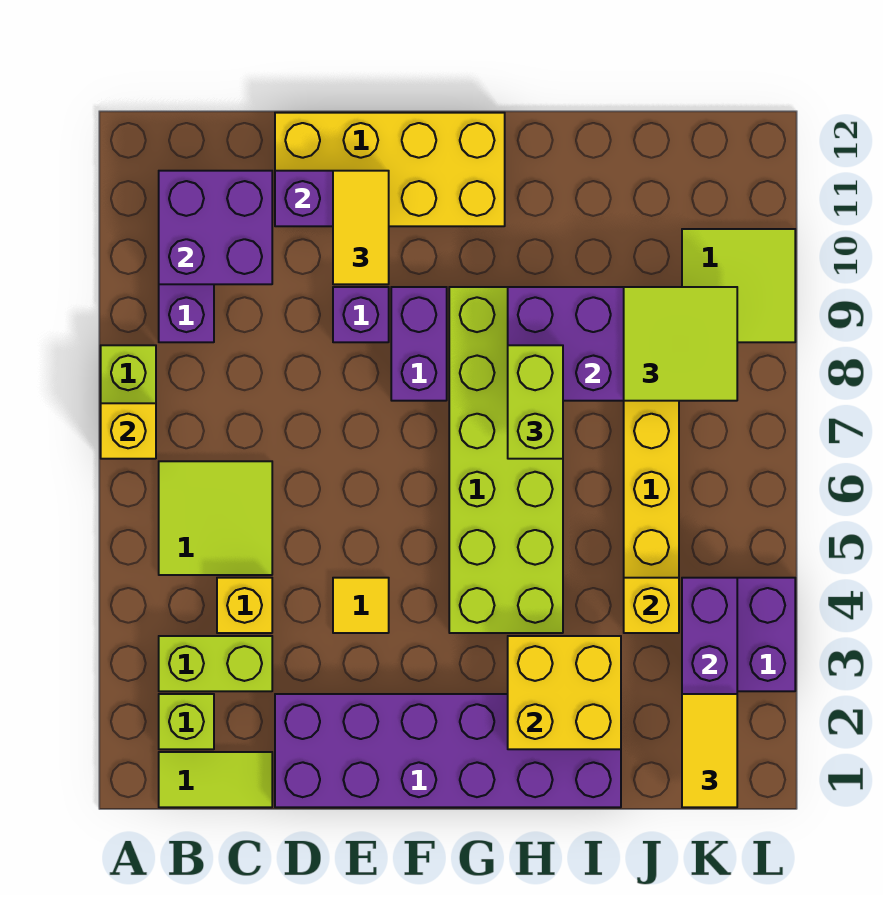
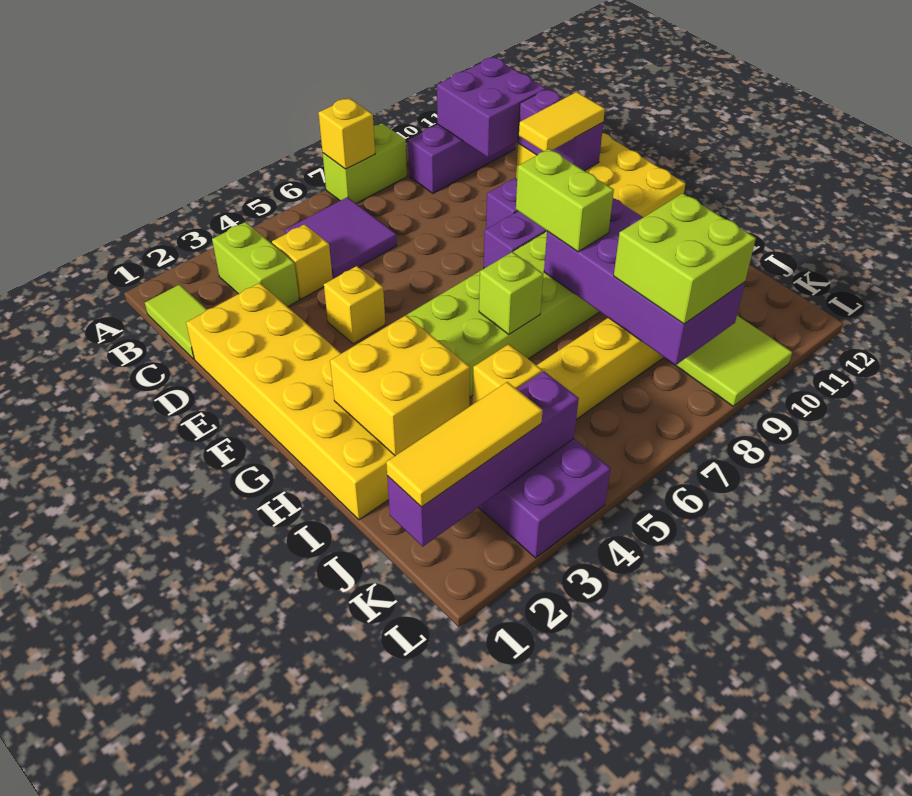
lime 1x1 brick [159,694,214,749] -> lime 1x1 brick moved to [479,252,543,334]
lime 2x2 tile [159,461,272,575] -> purple 2x2 tile [285,197,397,279]
purple 2x6 brick [275,694,621,807] -> yellow 2x6 brick [186,283,395,520]
yellow 1x1 tile [333,578,389,633] -> yellow 1x1 brick [324,266,385,344]
lime 1x2 brick [508,345,563,459] -> lime 1x2 brick turned to [516,149,614,252]
lime 2x2 tile [624,287,737,401] -> lime 2x2 brick [614,193,756,324]
yellow 1x2 tile [682,694,737,807] -> yellow 1x3 tile [386,382,543,507]

